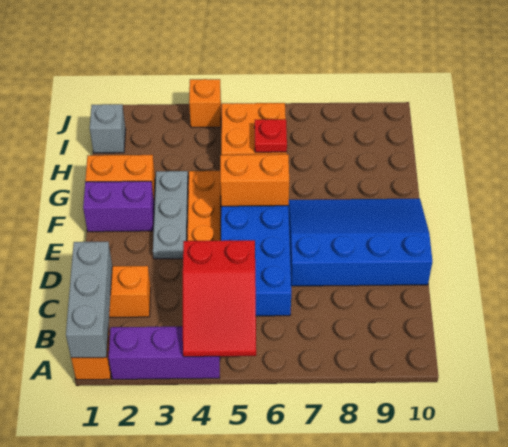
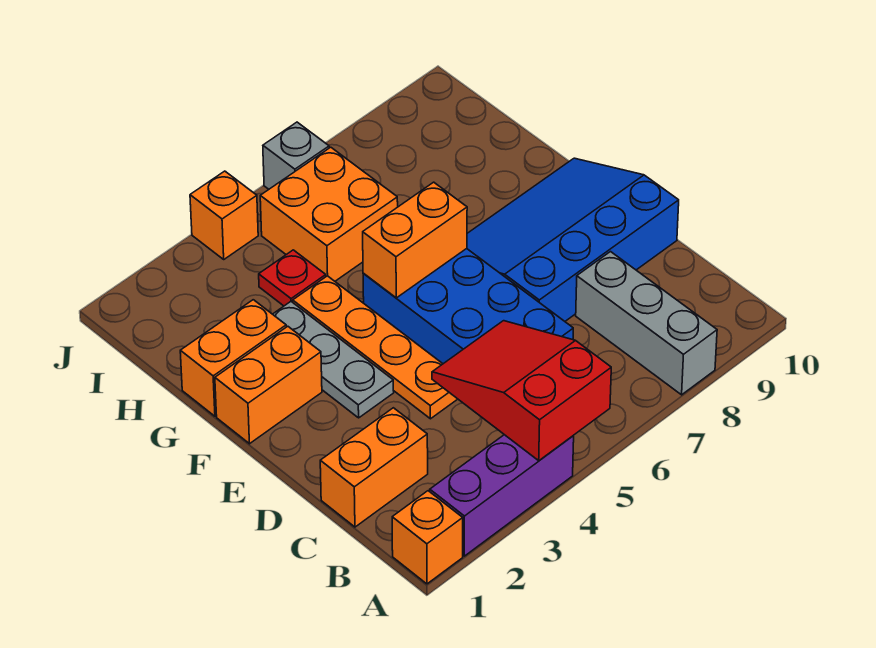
grey 1x3 brick [66,242,112,358] -> grey 1x3 brick moved to [576,252,717,395]
red 2x3 slope [183,240,256,357] -> red 2x3 slope turned to [432,321,611,461]
purple 1x2 brick [83,181,154,232] -> orange 1x2 brick [215,326,322,444]
red 1x1 plate [254,119,287,152] -> red 1x1 plate moved to [259,250,326,306]
grey 1x1 brick [90,104,126,153] -> grey 1x1 brick moved to [263,122,329,189]

